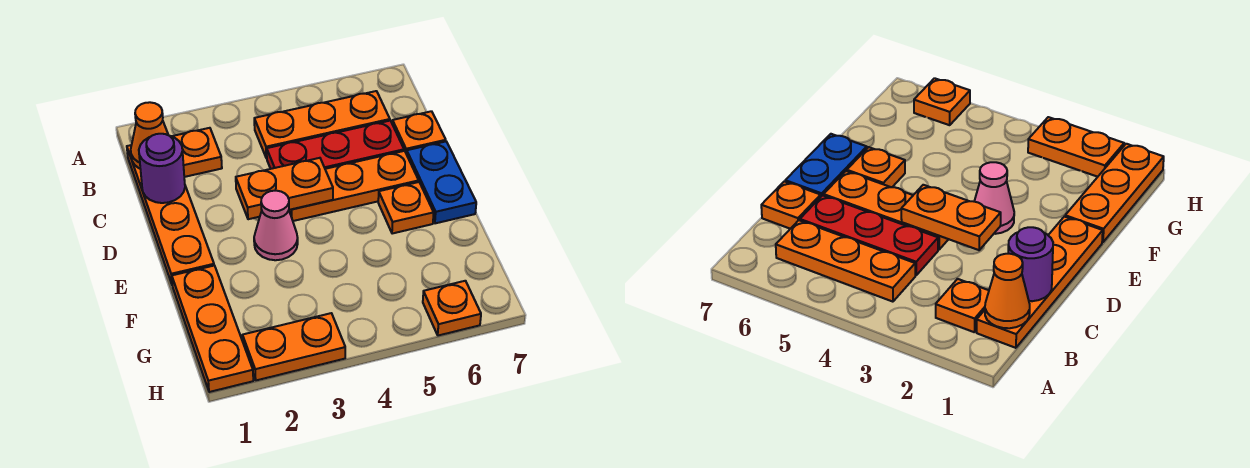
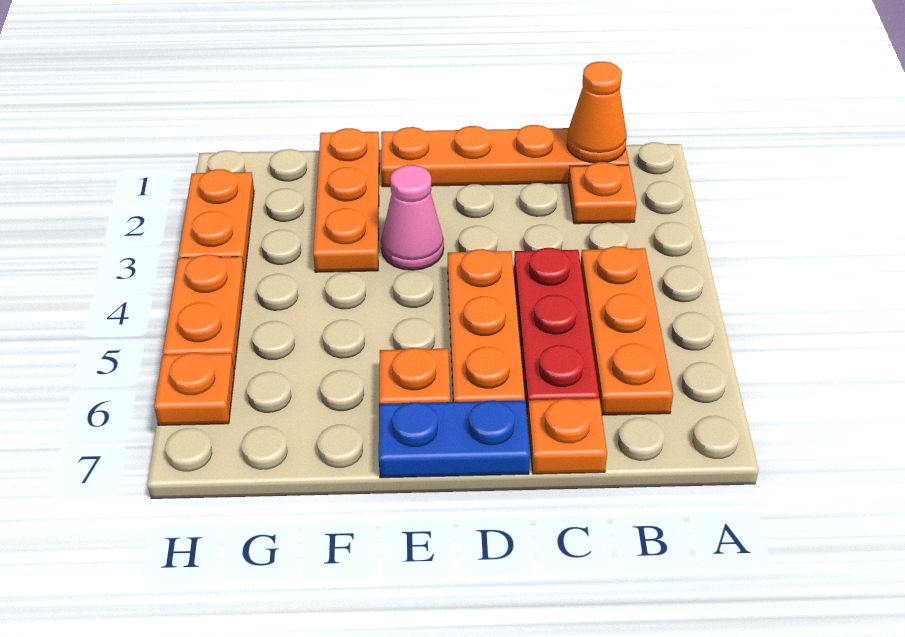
purple 1x1 round brick [139,134,185,203] -> none
orange 1x2 plate [236,158,333,219] -> orange 1x2 plate moved to [163,255,245,370]
orange 1x3 plate [172,266,253,392] -> orange 1x3 plate turned to [313,128,379,272]

